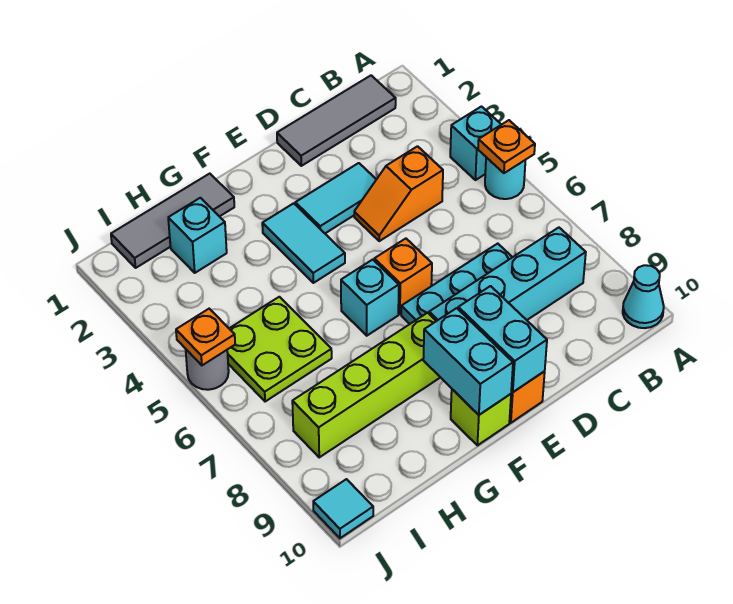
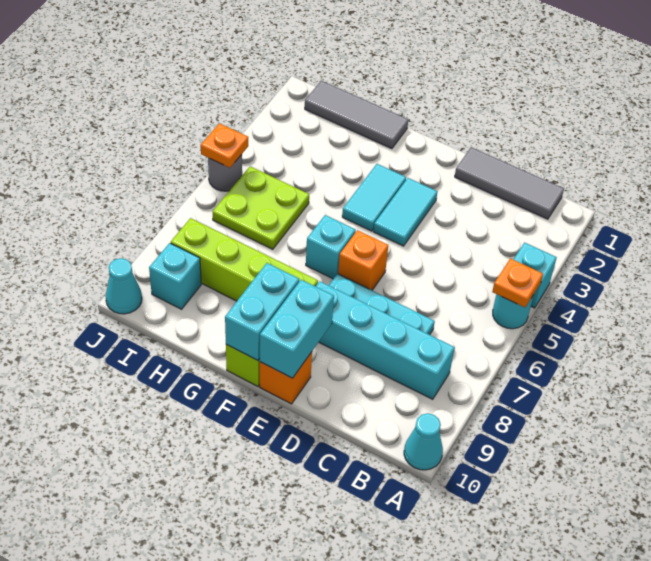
orange 1x2 slope [354,146,443,241] -> none
cyan 1x2 tile [295,163,376,233] -> cyan 1x2 tile turned to [373,178,437,246]
cyan 1x1 brick [168,198,227,273] -> cyan 1x1 brick moved to [149,243,201,309]
cyan 1x1 tile [313,479,373,538] -> cyan 1x1 cone [106,258,142,314]

